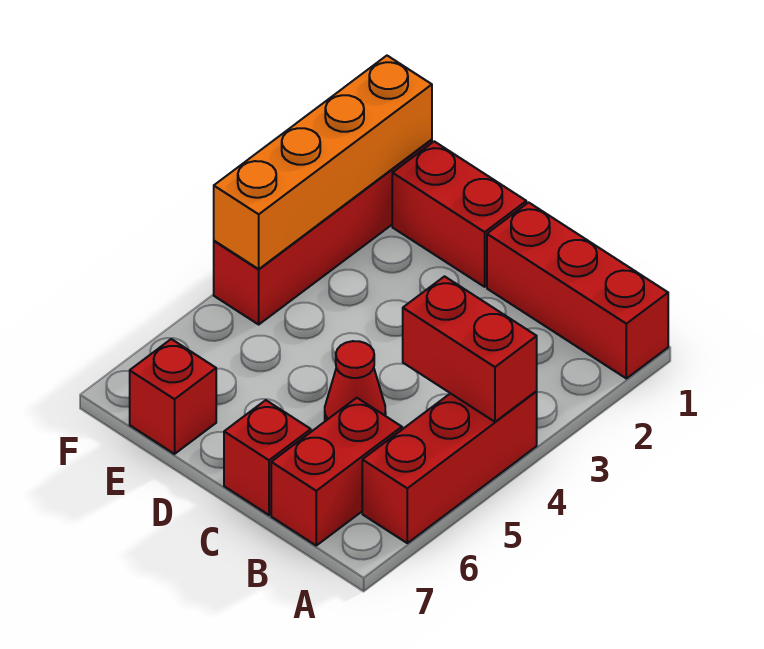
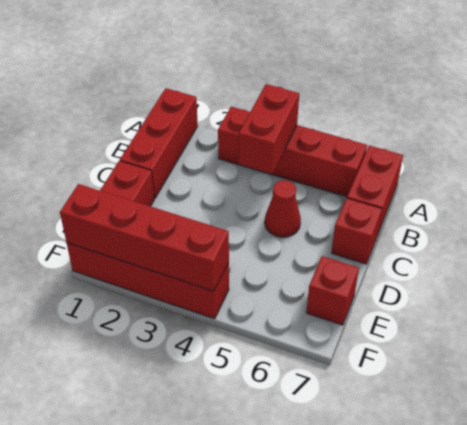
red 1x3 brick [362,391,537,543] -> red 1x4 brick [218,107,367,197]
red 1x2 brick [271,398,402,545] -> red 1x2 brick turned to [347,145,403,235]
orange 1x4 brick [214,56,432,269] -> red 1x4 brick [60,184,229,291]

